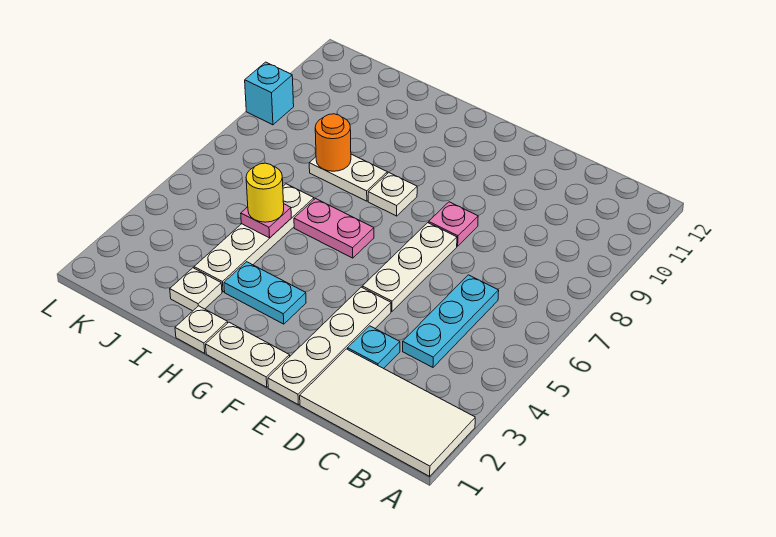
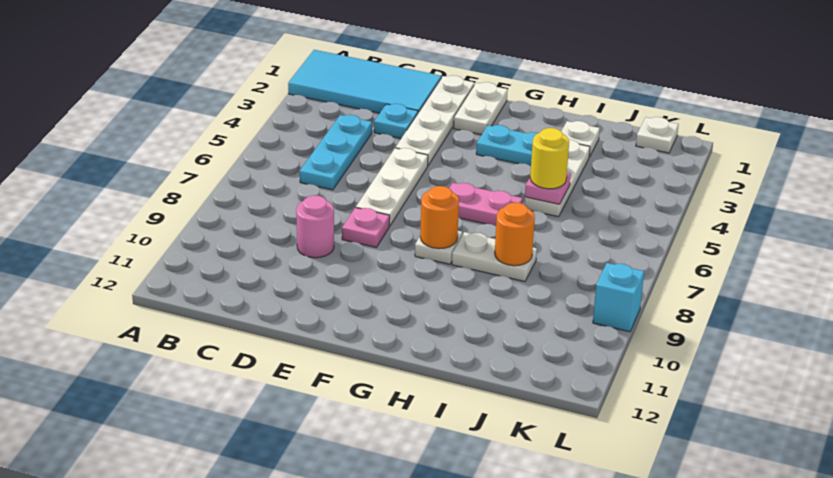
white 2x4 tile [300,349,475,476] -> cyan 2x4 tile [288,50,441,113]
none -> pink 1x1 round brick [296,195,334,258]
white 1x2 plate [206,322,290,387] -> white 1x2 plate turned to [454,82,508,135]
none -> orange 1x1 round brick [420,186,459,249]
white 1x1 plate [175,306,228,353] -> white 1x1 plate moved to [636,117,679,153]
white 1x4 plate [194,184,314,292] -> white 1x3 plate [525,140,590,217]

